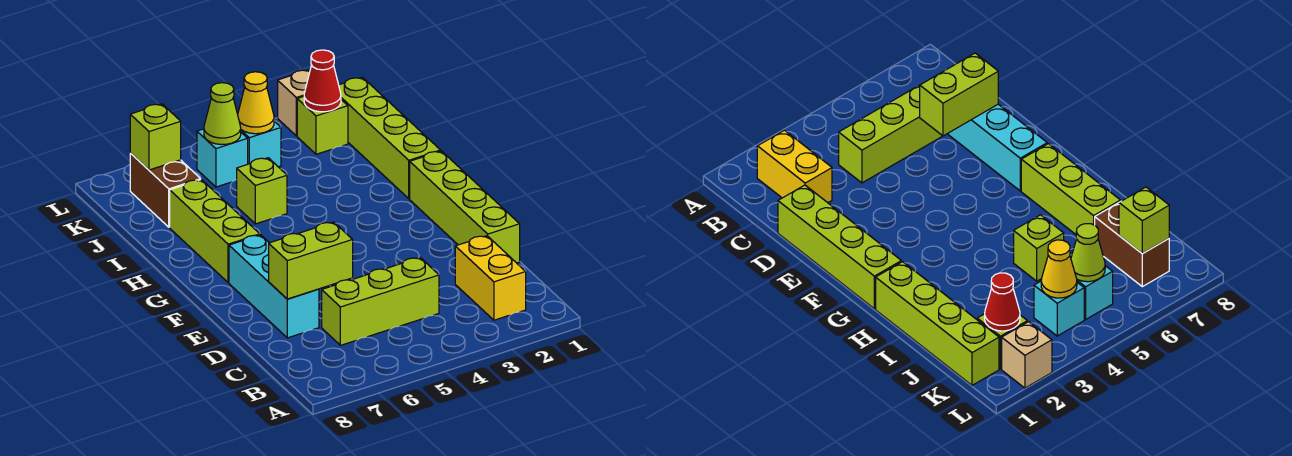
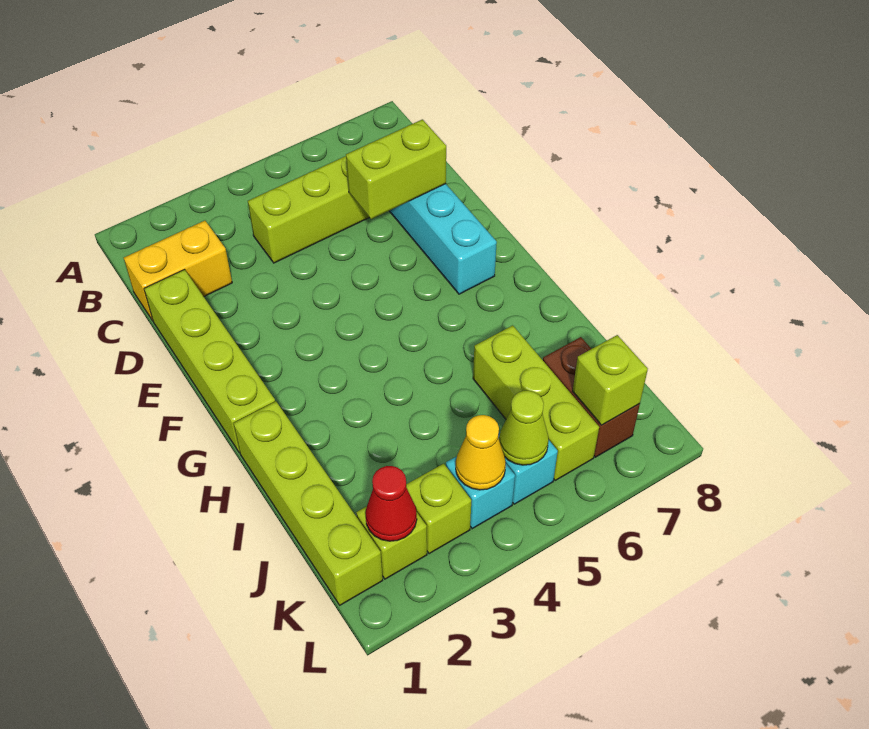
yellow 1x2 brick [455,236,526,320] -> yellow 1x2 brick turned to [124,221,232,321]
lime 1x3 brick [170,180,260,283] -> lime 1x3 brick moved to [473,325,599,480]
lime 1x1 brick [237,158,287,224] -> lime 1x1 brick moved to [406,464,471,554]
tan 1x1 brick [278,70,310,136] -> none

